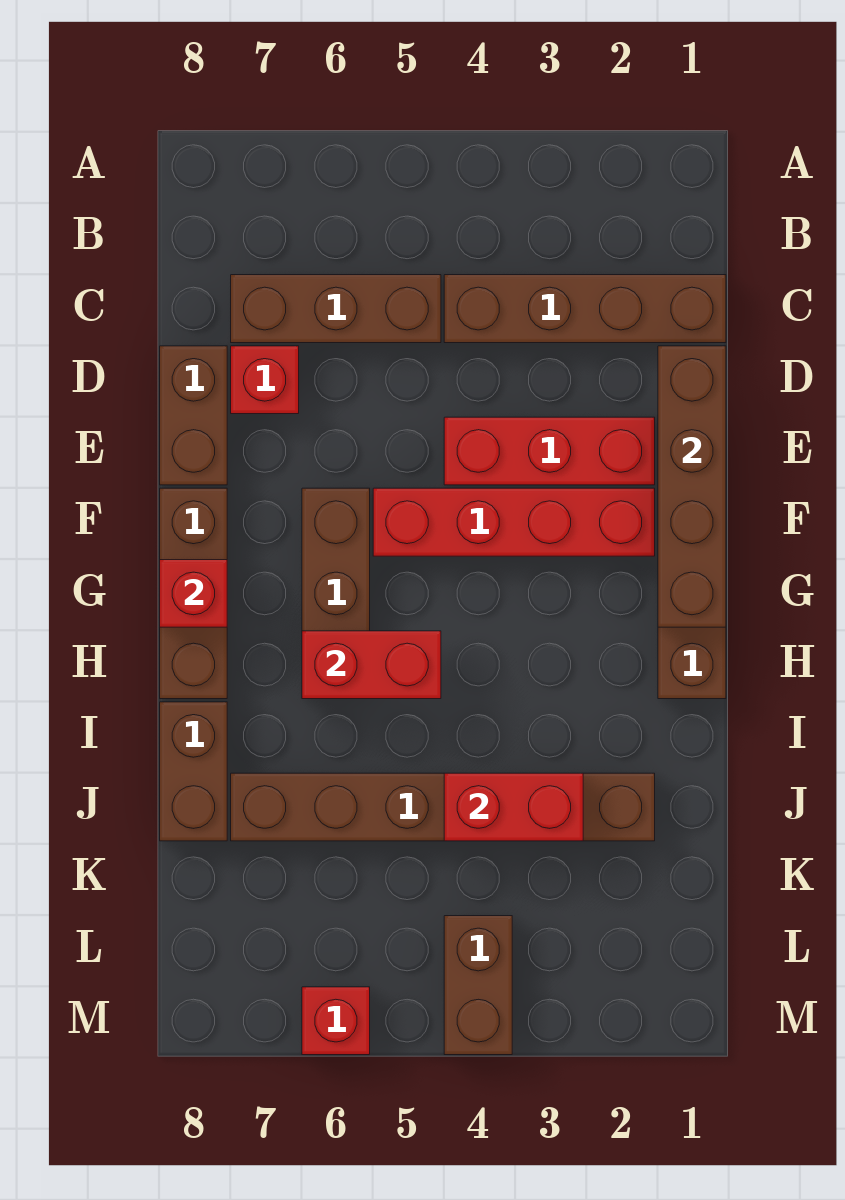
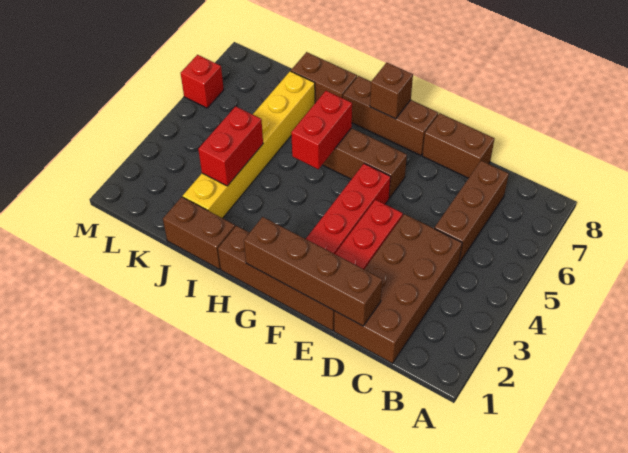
brown 1x4 brick [444,275,726,343] -> brown 2x4 brick [334,214,462,363]
red 1x1 brick [231,346,299,414] -> none
red 1x1 brick [160,560,227,627] -> brown 1x1 brick [370,63,413,119]
brown 1x6 brick [231,773,655,841] -> yellow 1x6 brick [183,71,315,218]
brown 1x2 brick [444,916,512,1055] -> brown 1x2 brick moved to [163,197,235,269]

